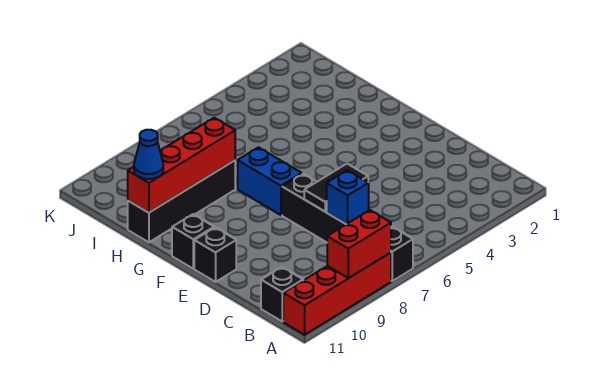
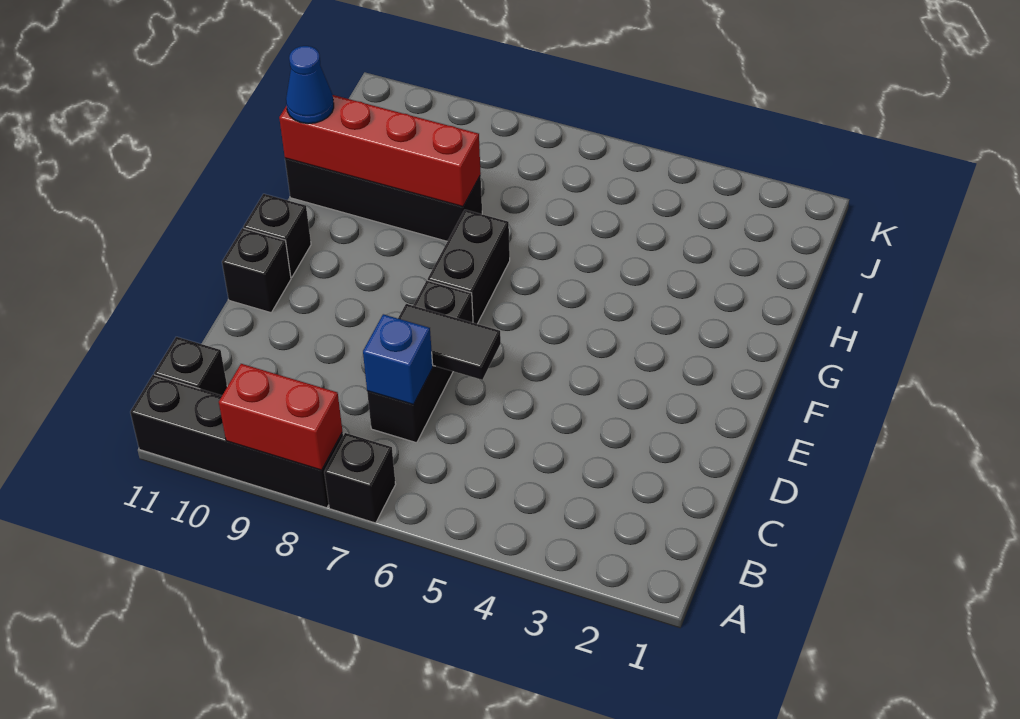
red 1x4 brick [283,253,391,335] -> black 1x4 brick [130,375,343,508]
blue 1x2 brick [238,147,302,215] -> black 1x2 brick [428,210,510,324]

